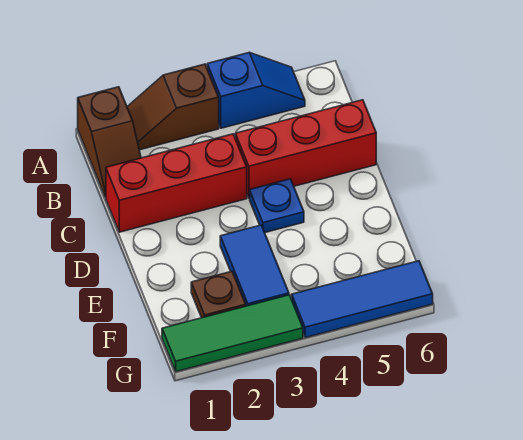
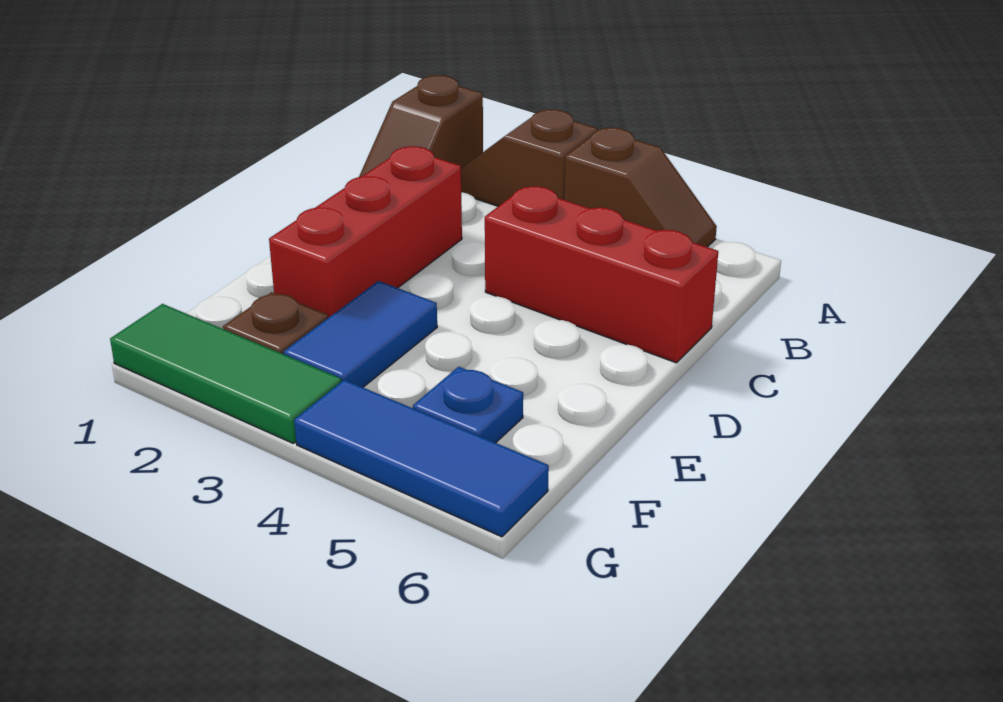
blue 1x2 slope [207,52,305,128] -> brown 1x2 slope [564,128,717,247]
red 1x3 brick [106,134,247,232] -> red 1x3 brick turned to [269,146,462,318]
blue 1x1 plate [250,179,304,232] -> blue 1x1 plate moved to [413,367,523,443]

